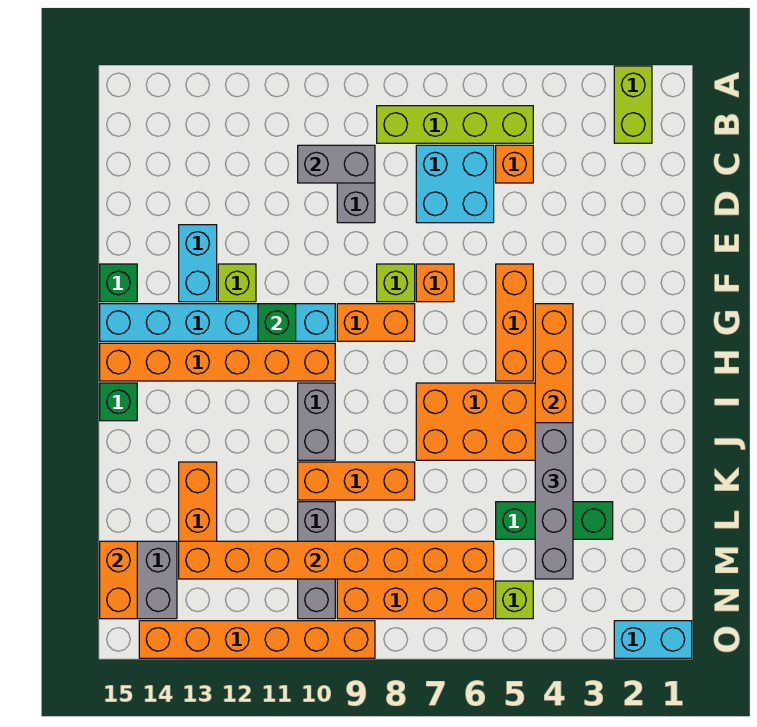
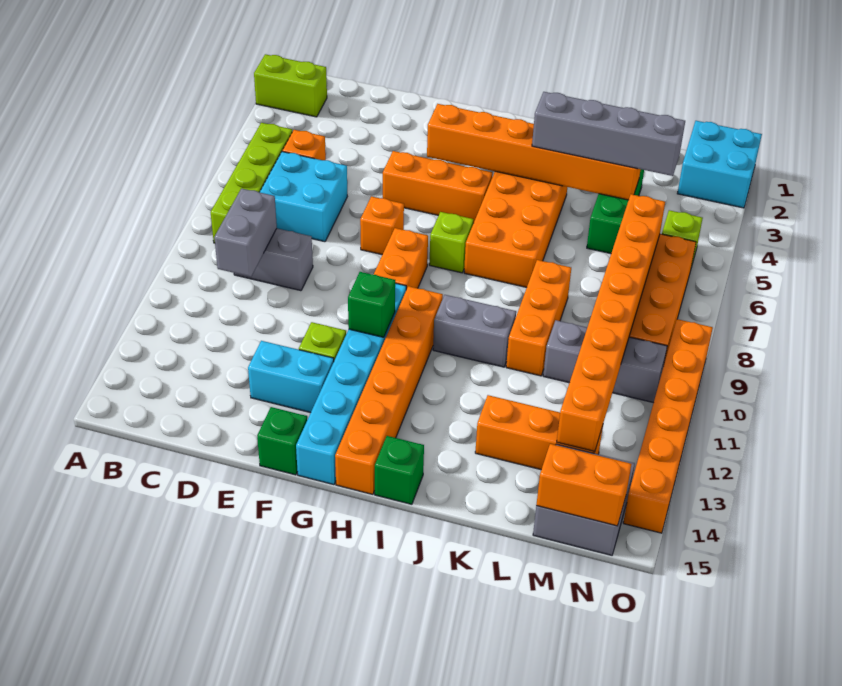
lime 1x1 brick [377,264,415,302] -> lime 1x1 brick moved to [429,212,473,273]
cyan 1x2 brick [614,621,692,658] -> cyan 2x2 brick [677,121,762,208]

